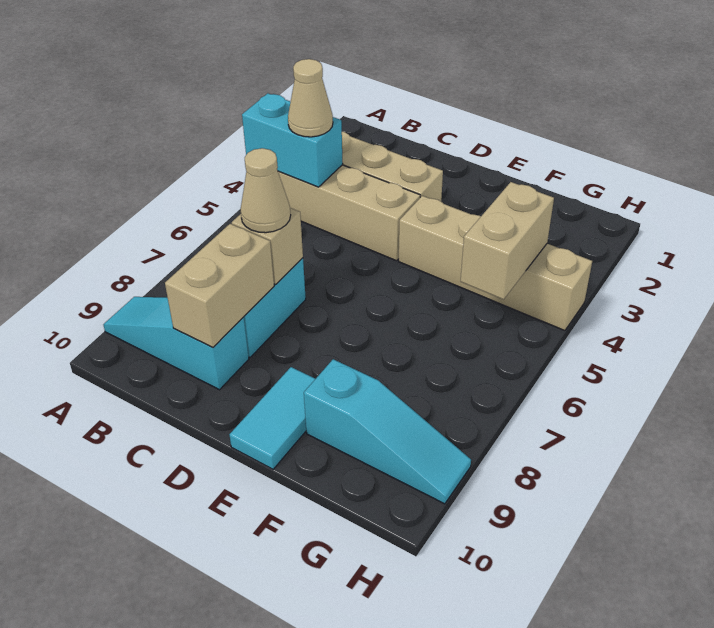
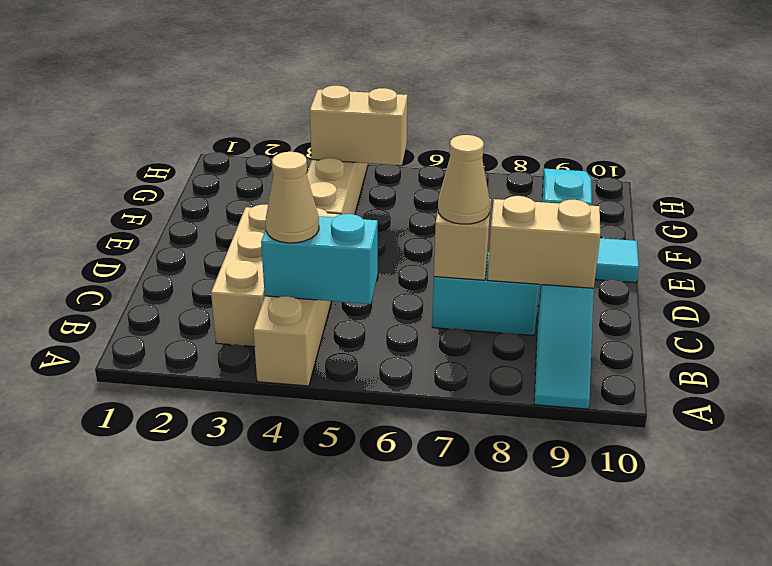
cyan 1x2 brick [242,93,343,187] -> cyan 1x2 brick turned to [261,214,378,304]

